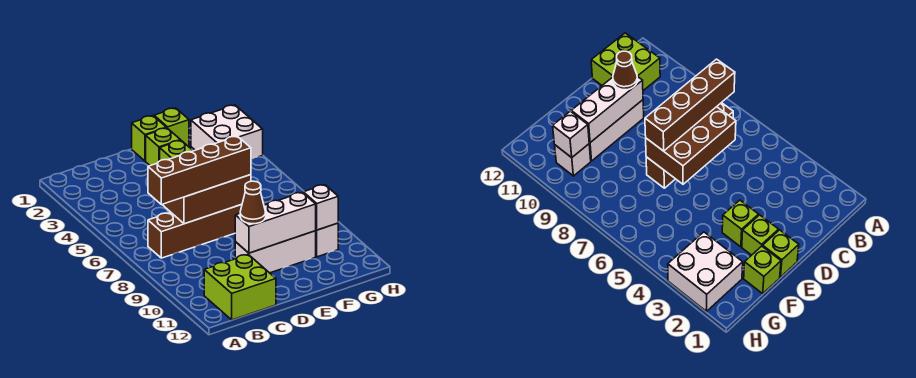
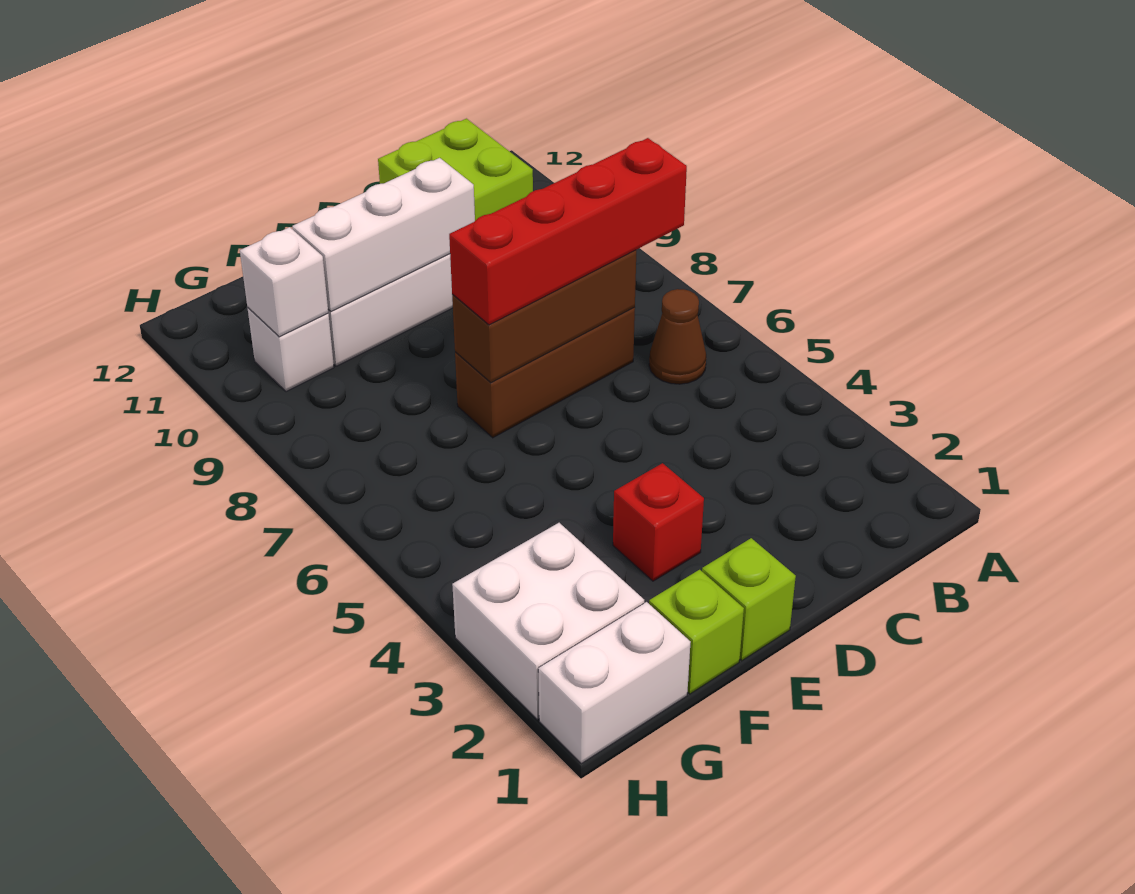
brown 1x4 brick [148,204,242,258] -> brown 1x3 brick [455,307,635,438]
brown 1x4 brick [148,136,251,205] -> red 1x4 brick [449,138,687,325]
brown 2x3 brick [162,175,251,224] -> brown 1x3 brick [452,250,636,383]
brown 1x1 cone [240,181,266,224] -> brown 1x1 cone moved to [649,289,706,384]
lime 1x1 brick [146,128,181,166] -> none
lime 1x1 brick [160,141,193,161] -> red 1x1 brick [613,463,704,581]
none -> white 1x2 brick [538,602,691,763]

